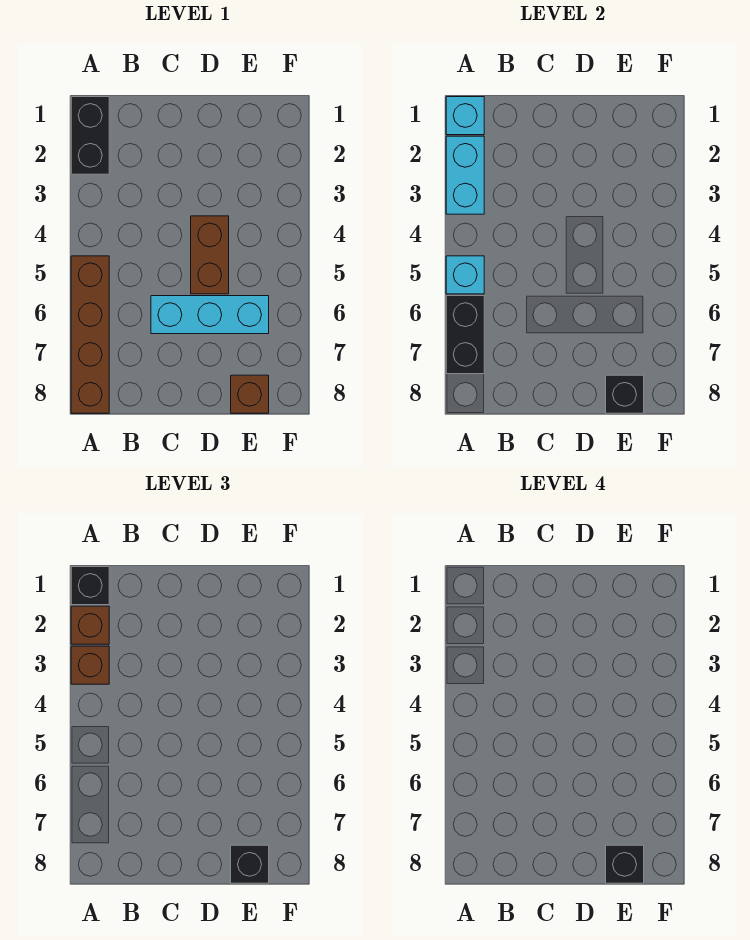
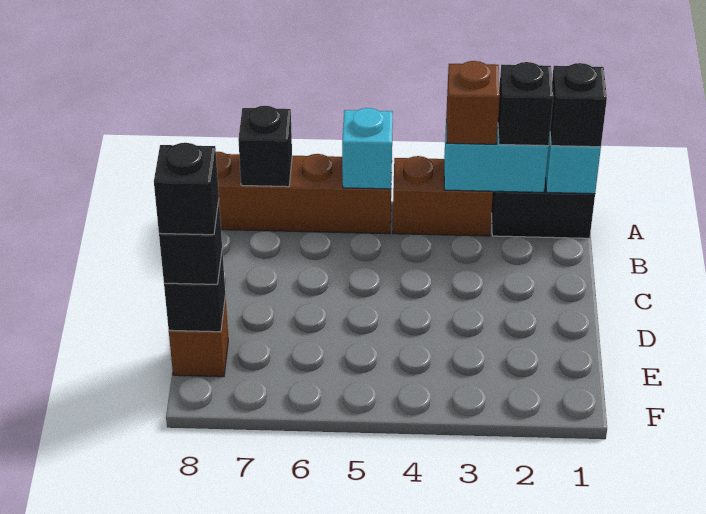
brown 1x1 brick [71,606,109,644] -> black 1x1 brick [498,62,553,146]
black 1x2 brick [446,296,484,374] -> black 1x1 brick [238,106,292,187]
cyan 1x3 brick [151,296,269,334] -> none
brown 1x2 brick [191,216,229,294] -> brown 1x2 brick moved to [393,156,493,236]

